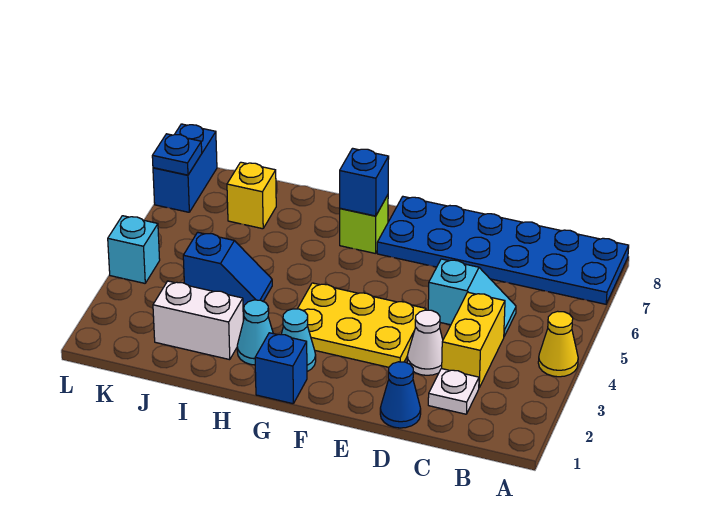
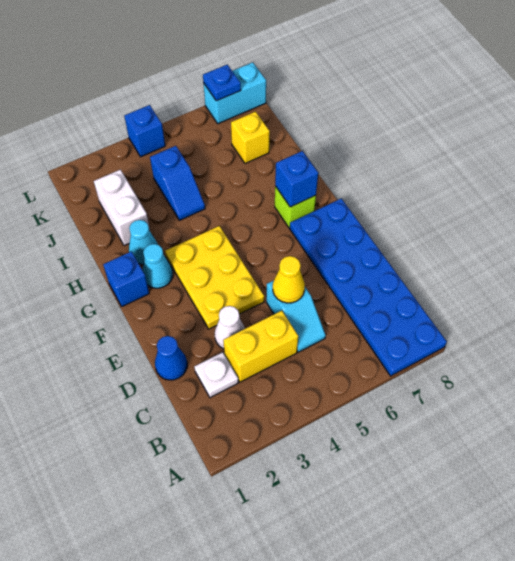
yellow 1x1 cone [538,311,578,377] -> yellow 1x1 cone moved to [273,256,305,303]
cyan 1x1 brick [108,216,160,283] -> blue 1x1 brick [124,105,165,157]
blue 1x2 brick [153,124,217,212] -> cyan 1x2 brick [203,62,266,124]

